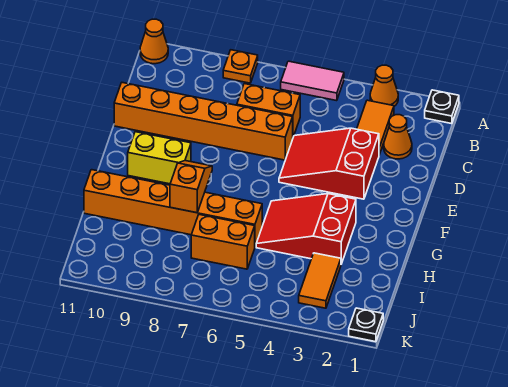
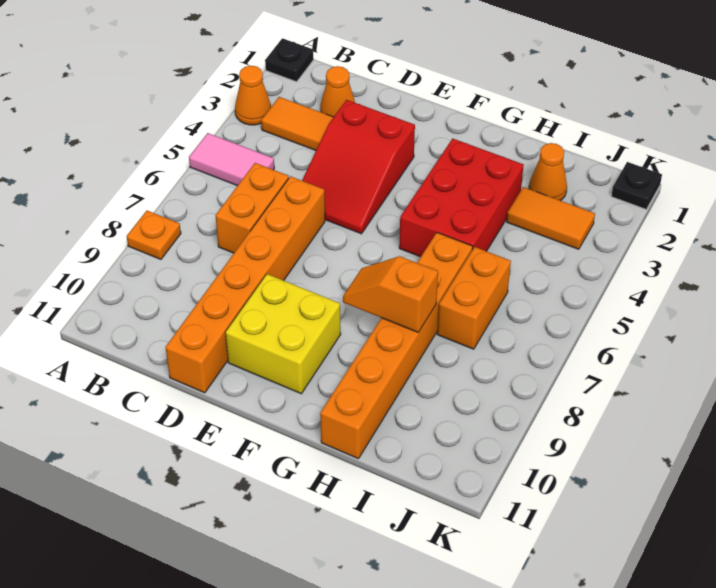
pink 1x2 tile [281,61,344,101] -> pink 1x2 tile turned to [189,133,274,186]
orange 1x1 cone [140,19,168,64] -> orange 1x1 cone moved to [529,143,567,201]
yellow 1x2 brick [128,132,191,184] -> yellow 2x2 brick [225,274,341,394]
red 2x3 slope [256,194,356,264] -> red 2x3 brick [399,138,524,257]

